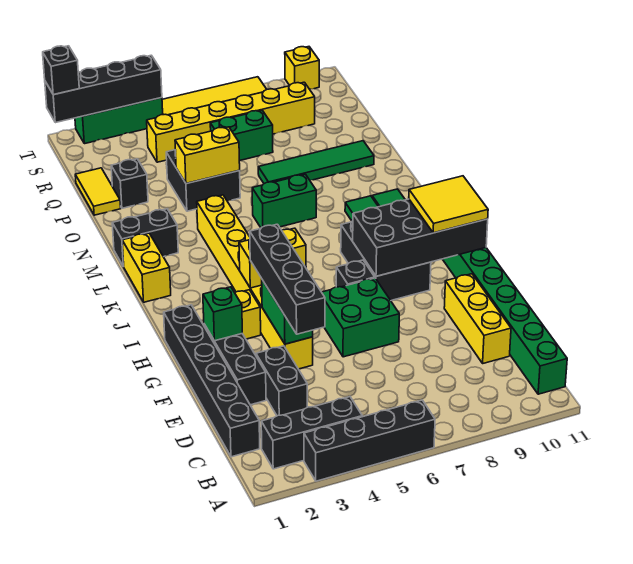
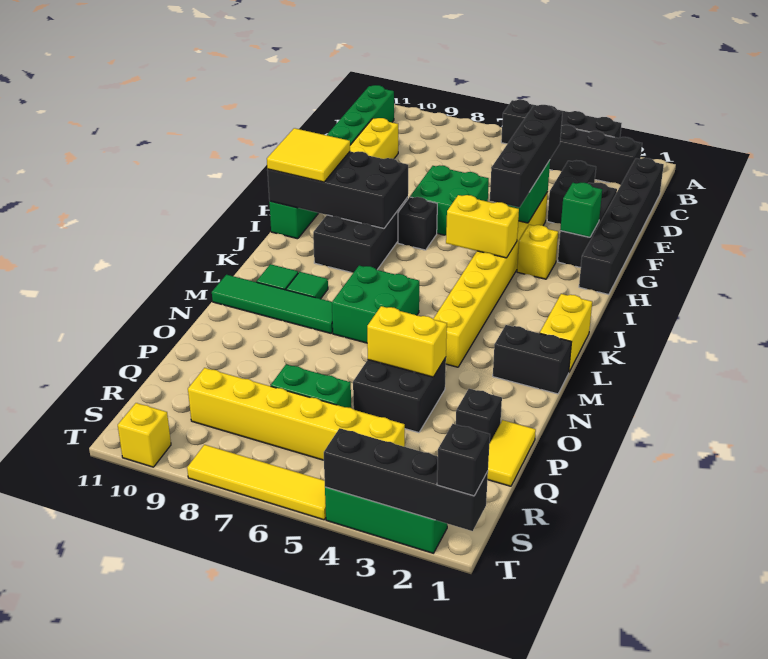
green 1x2 brick [252,174,316,228] -> green 2x2 brick [332,266,419,343]
green 1x4 tile [258,141,374,184] -> green 1x4 tile moved to [212,275,333,333]

